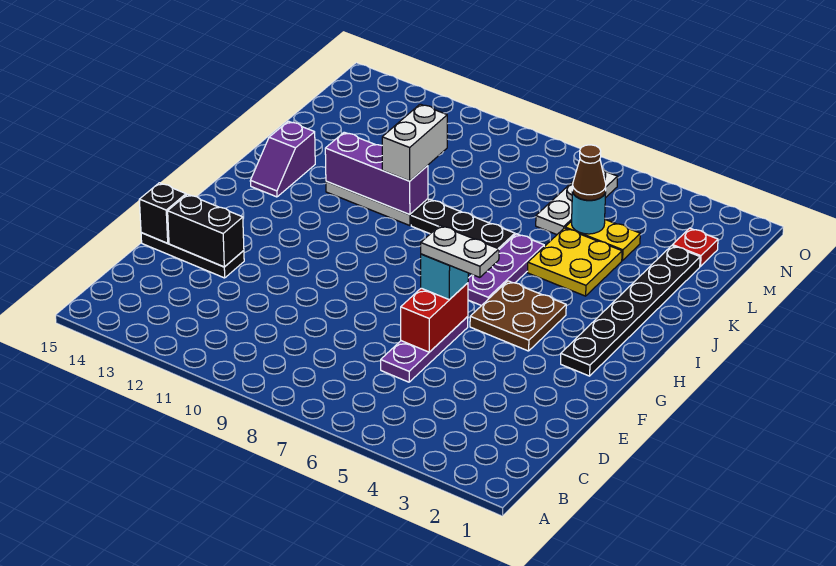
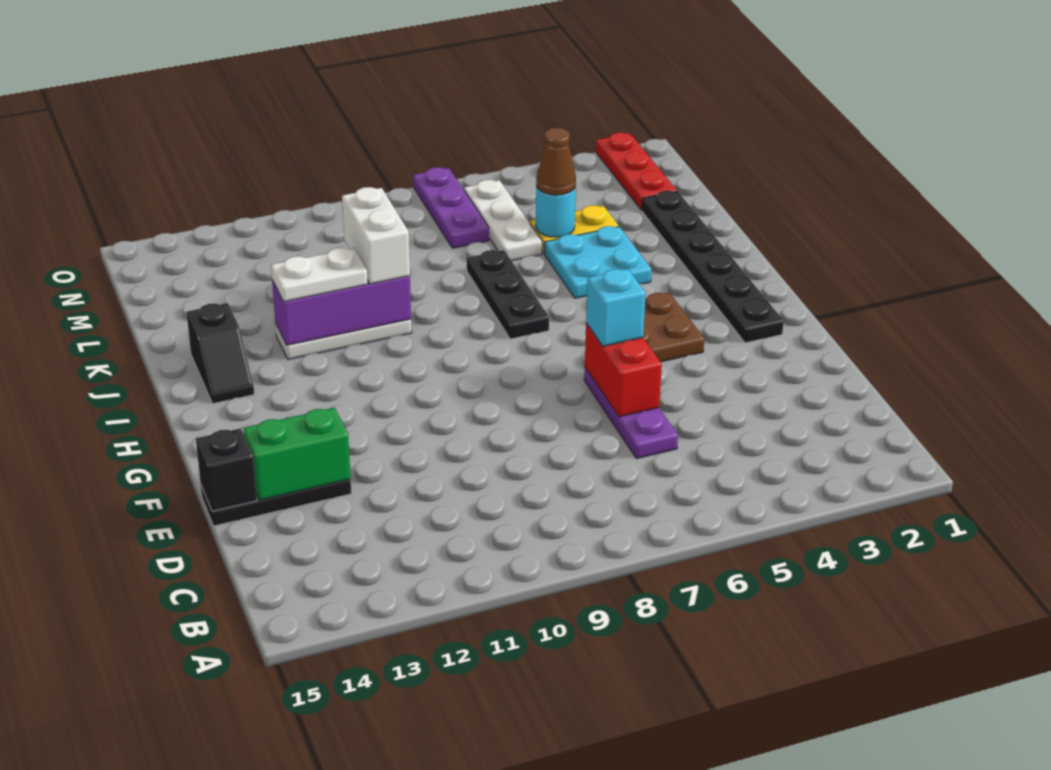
black 1x2 brick [168,194,244,267] -> green 1x2 brick [243,408,351,500]
white 1x2 plate [421,226,499,277] -> white 1x2 plate moved to [271,248,368,301]
purple 1x3 plate [468,234,544,306] -> purple 1x3 plate moved to [413,167,489,248]
purple 1x2 slope [250,121,315,197] -> black 1x2 slope [187,303,254,404]
yellow 2x2 plate [528,228,622,296] -> cyan 2x2 plate [545,226,651,298]
black 1x3 plate [411,199,515,249] -> black 1x3 plate turned to [467,250,549,339]
red 1x1 plate [672,228,718,266] -> red 1x3 plate [596,132,677,210]

